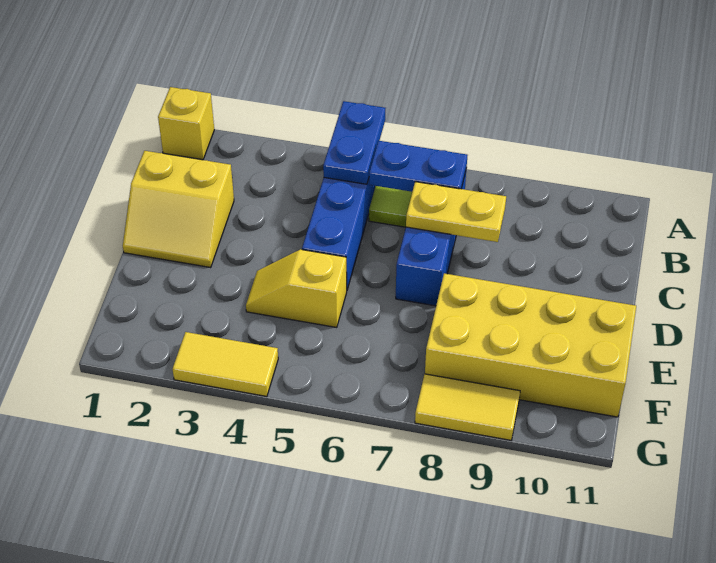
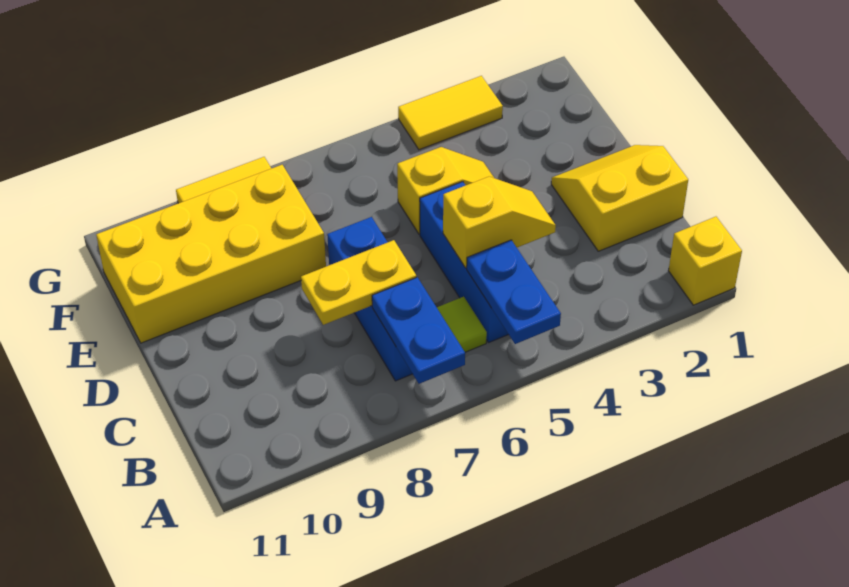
blue 1x2 plate [369,141,467,192] -> blue 1x2 plate turned to [372,277,465,384]
none -> yellow 1x2 slope [443,177,556,268]

